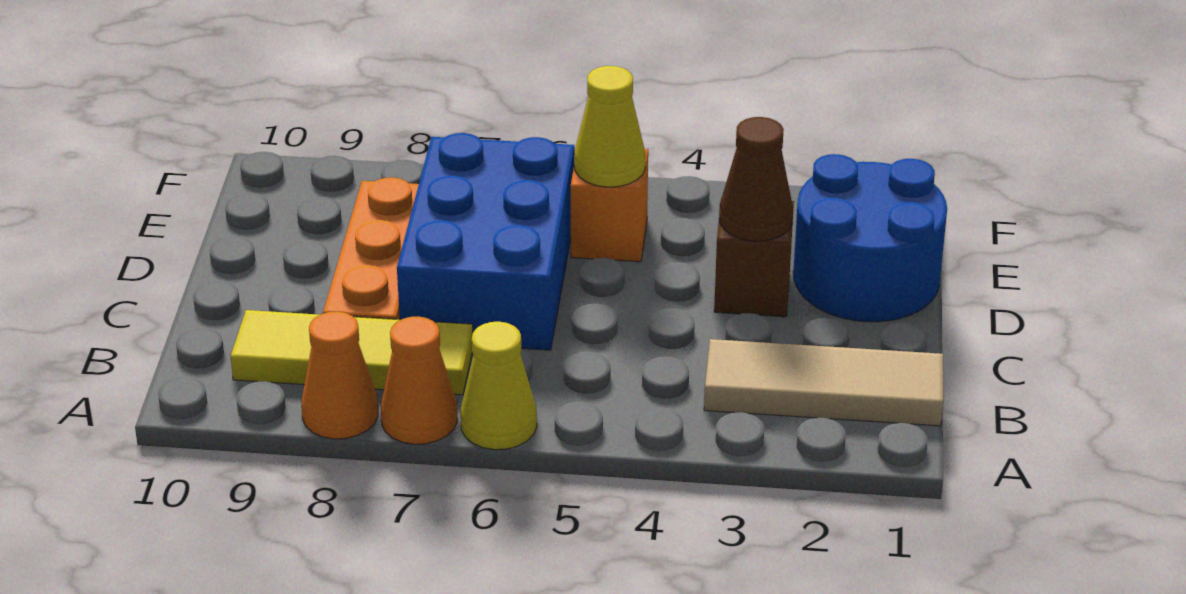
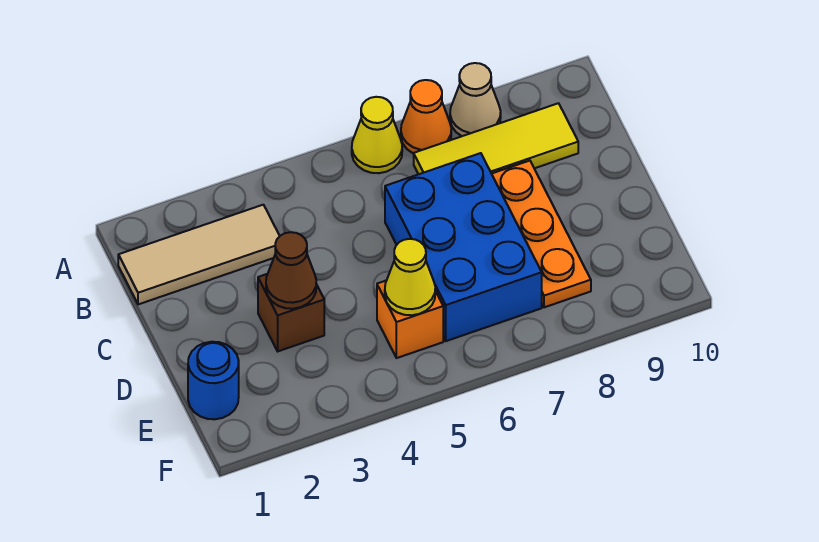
orange 1x1 cone [301,311,378,439] -> tan 1x1 cone [450,63,501,136]
blue 2x2 round brick [793,154,947,322] -> blue 1x1 round brick [188,342,239,419]

